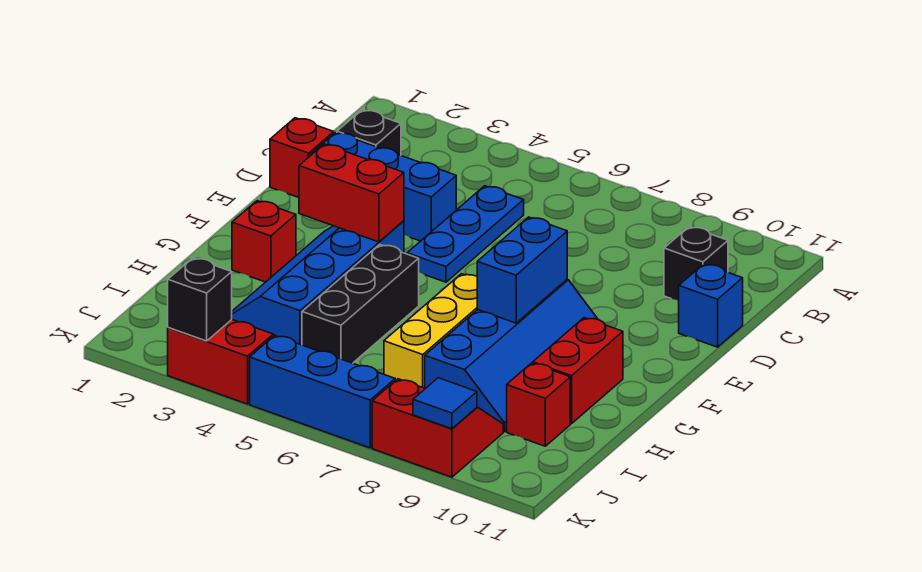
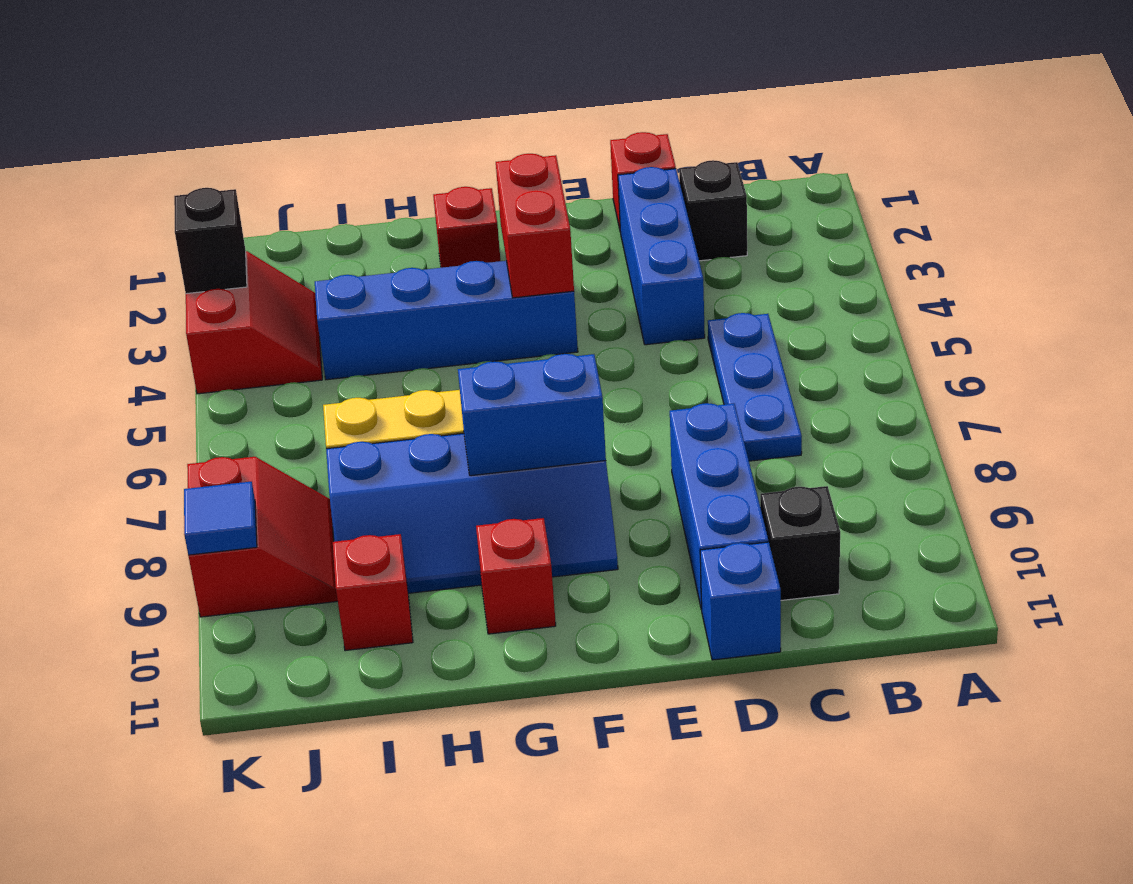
blue 1x3 plate [407,186,524,282] -> blue 1x3 plate turned to [708,313,802,461]
black 1x3 brick [302,244,419,363] -> none
red 1x2 brick [533,318,623,424] -> red 1x1 brick [476,518,556,634]
blue 1x3 brick [250,335,395,448] -> blue 1x3 brick moved to [670,403,768,609]

